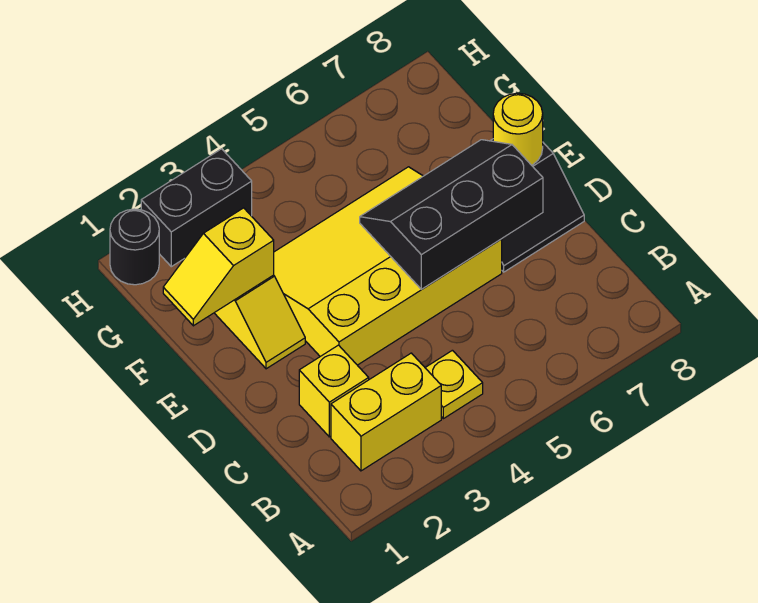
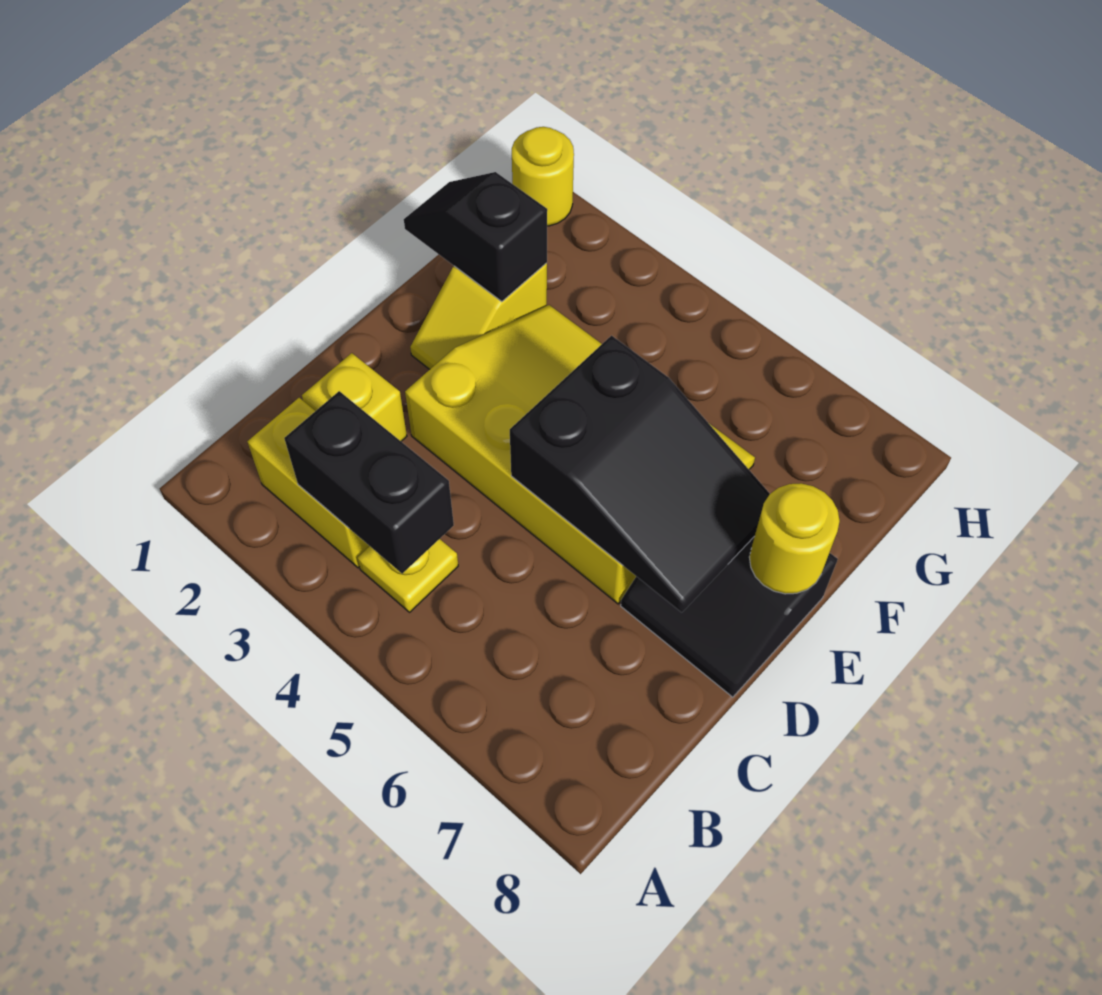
black 2x3 slope [360,140,543,289] -> black 2x3 slope turned to [510,336,770,612]
yellow 1x2 slope [163,208,274,326] -> black 1x2 slope [404,172,547,302]
black 1x1 round brick [110,209,159,285] -> yellow 1x1 round brick [512,127,574,226]
black 1x2 brick [141,149,252,267] -> black 1x2 brick moved to [284,391,454,574]

